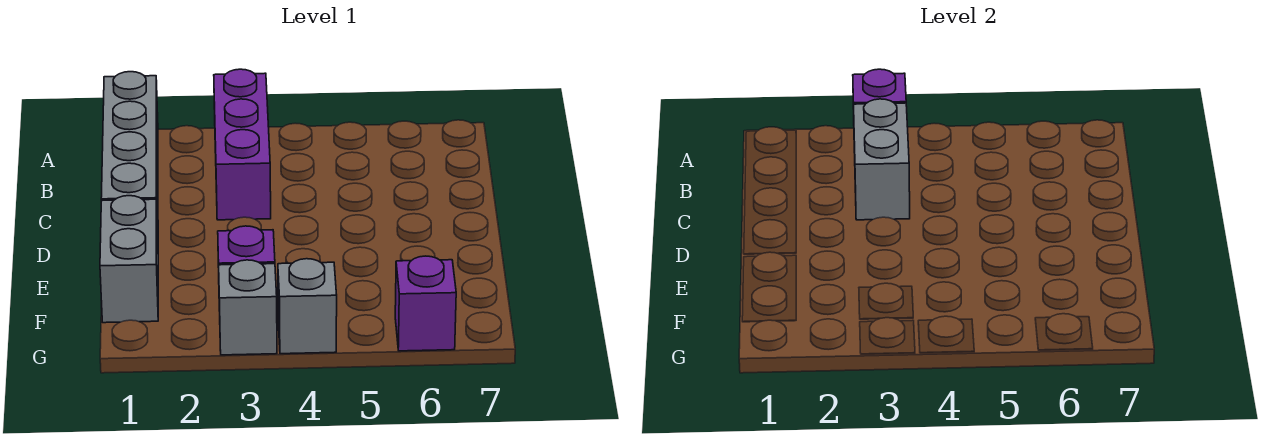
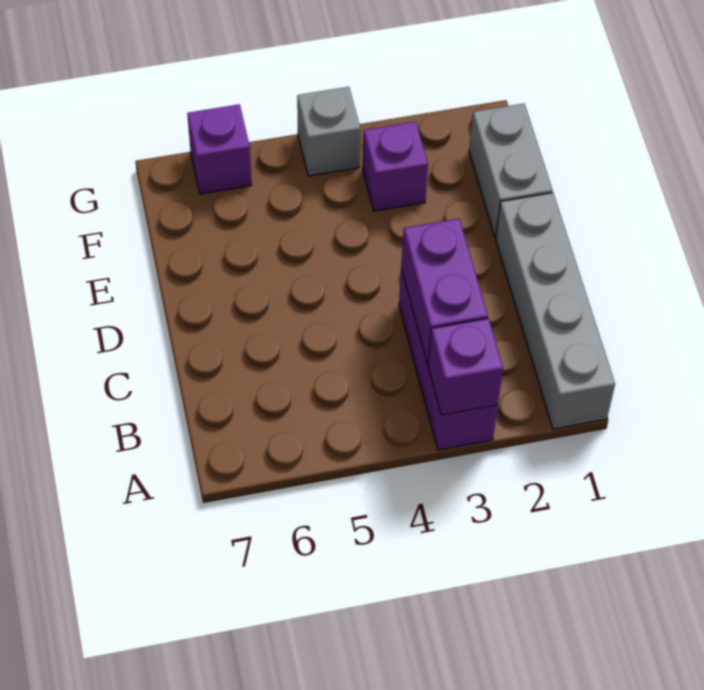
grey 1x2 brick [854,99,910,220] -> purple 1x2 brick [401,218,488,364]
grey 1x1 brick [219,260,277,355] -> none

